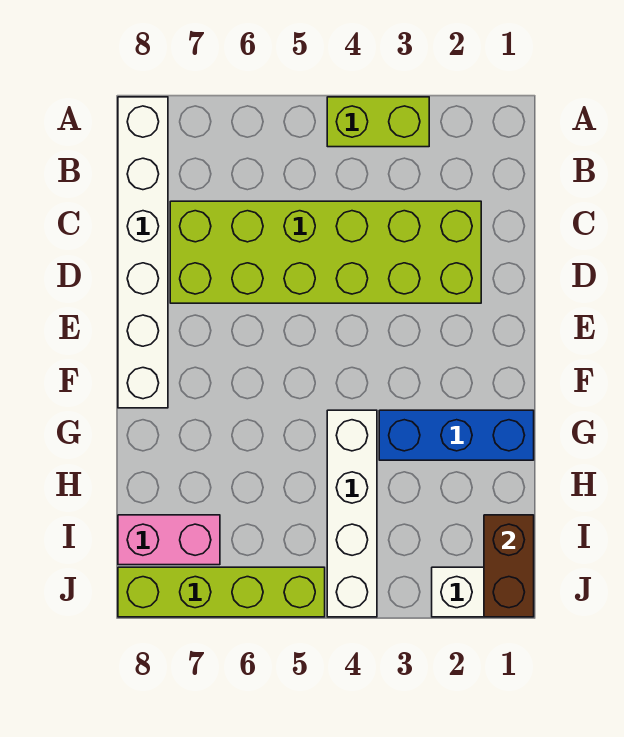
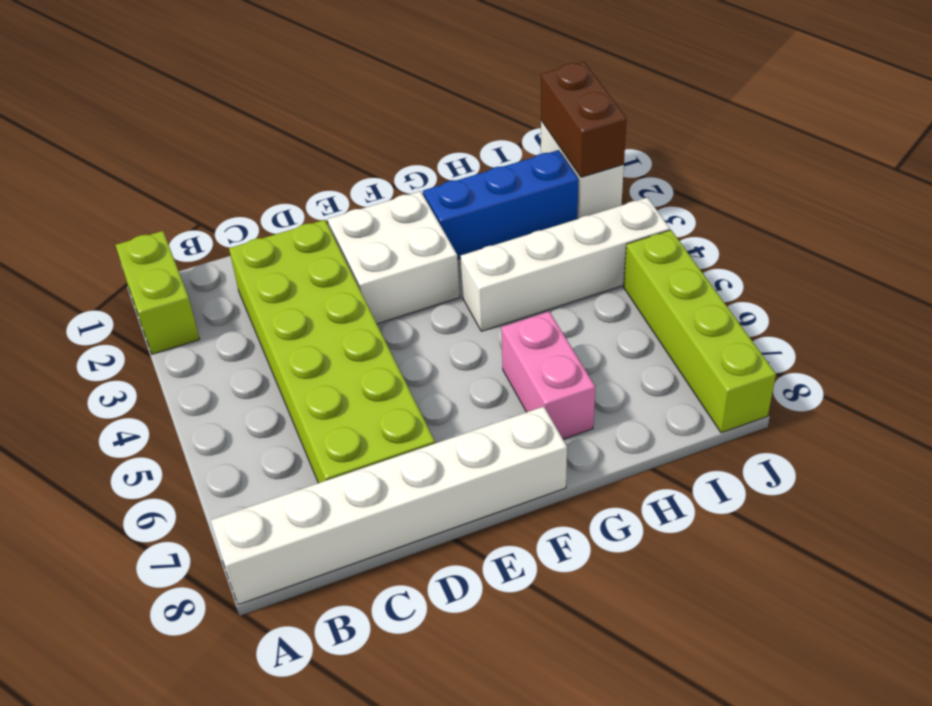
lime 1x2 brick [327,97,429,147] -> lime 1x2 brick moved to [116,231,199,354]
none -> white 2x2 brick [328,191,460,324]
blue 1x3 brick [379,410,534,460] -> blue 1x3 brick turned to [423,150,579,259]
brown 1x2 brick [484,515,534,617] -> brown 1x2 brick turned to [541,62,627,177]
pink 1x2 brick [118,515,220,565] -> pink 1x2 brick moved to [501,312,595,439]

